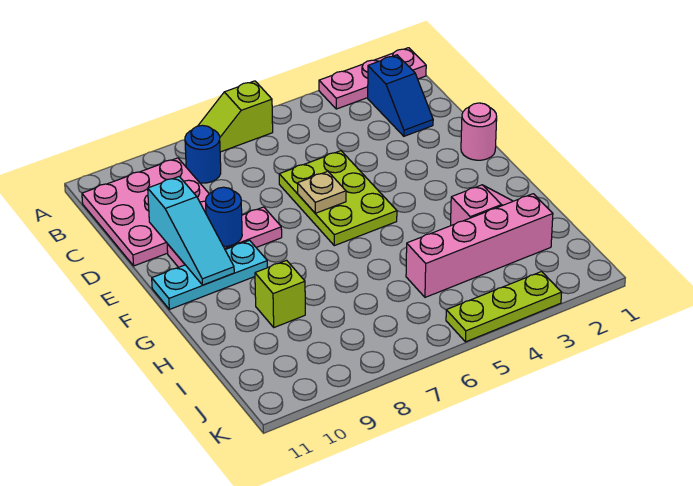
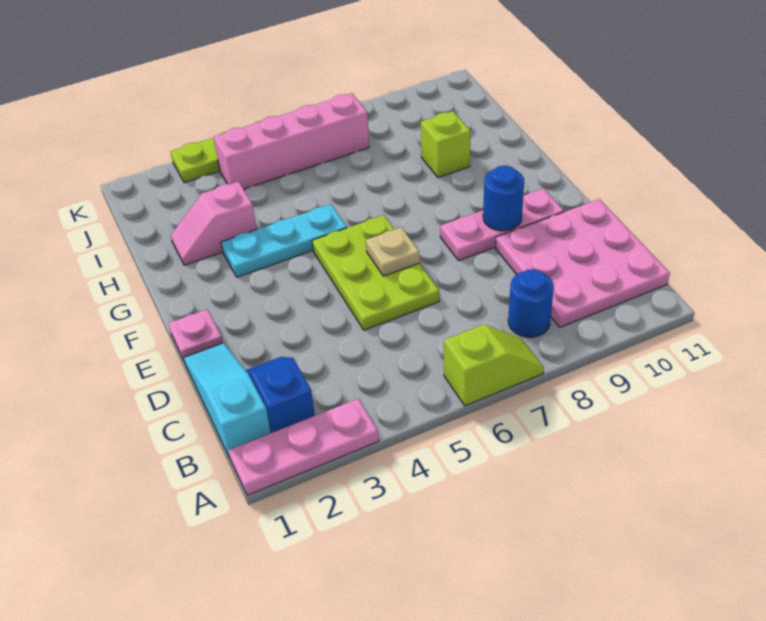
cyan 1x3 slope [148,177,234,285] -> cyan 1x3 slope moved to [184,343,271,458]
pink 1x1 round brick [461,103,497,160] -> pink 1x1 plate [168,309,223,361]
cyan 1x3 plate [152,240,268,309] -> cyan 1x3 plate moved to [221,204,347,277]
pink 1x4 brick [406,194,553,297] -> pink 1x4 brick moved to [214,93,369,189]

